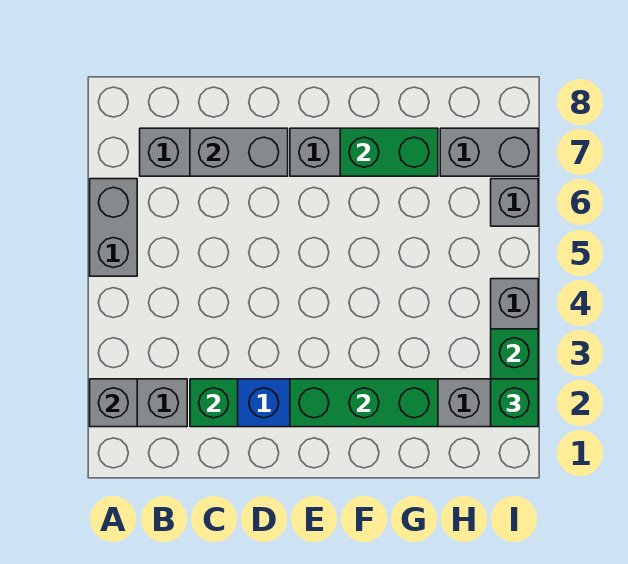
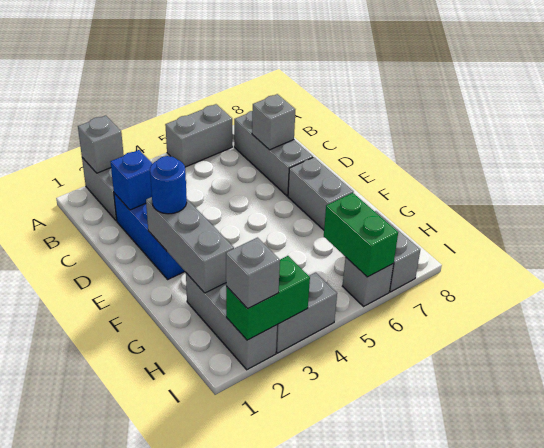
green 1x1 brick [190,379,238,427] -> blue 1x1 brick [111,150,152,210]
grey 1x2 brick [190,128,288,176] -> grey 1x1 brick [252,94,295,150]
green 1x3 brick [290,379,438,427] -> grey 1x3 brick [146,197,234,293]
none -> blue 1x1 round brick [150,156,187,214]
green 1x2 brick [340,128,438,176] -> green 1x2 brick moved to [324,193,398,277]
green 1x1 brick [491,379,538,427] -> grey 1x1 brick [226,238,280,309]

